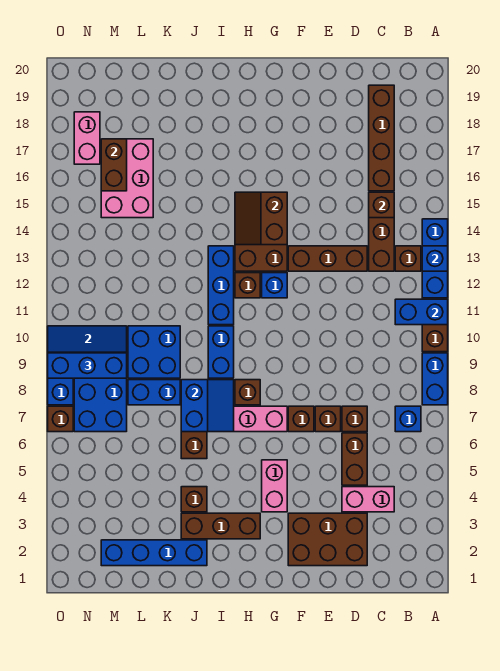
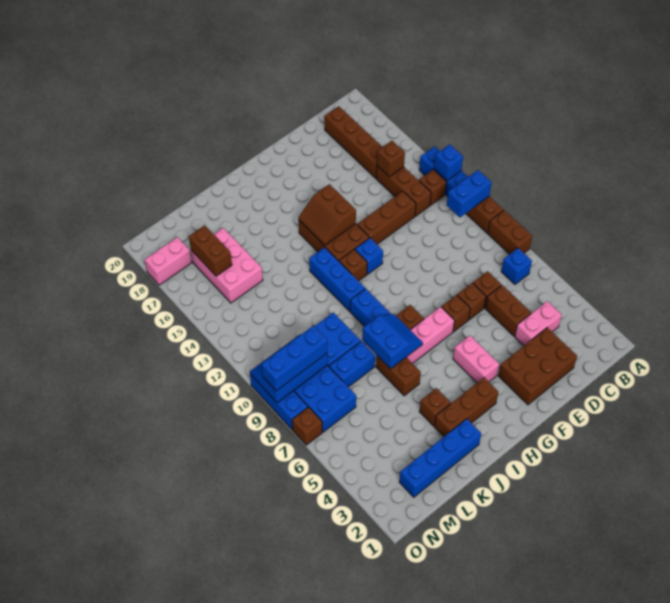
blue 1x2 brick [422,353,448,405] -> brown 1x2 brick [488,210,532,254]
pink 1x2 brick [74,112,100,164] -> pink 1x2 brick turned to [145,237,192,285]

